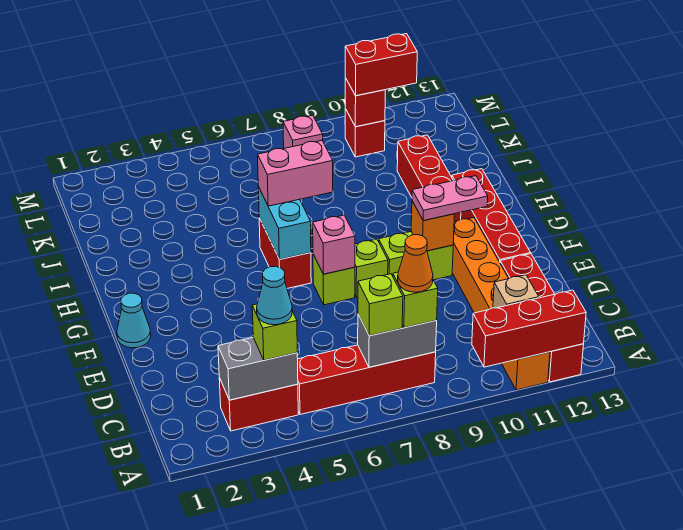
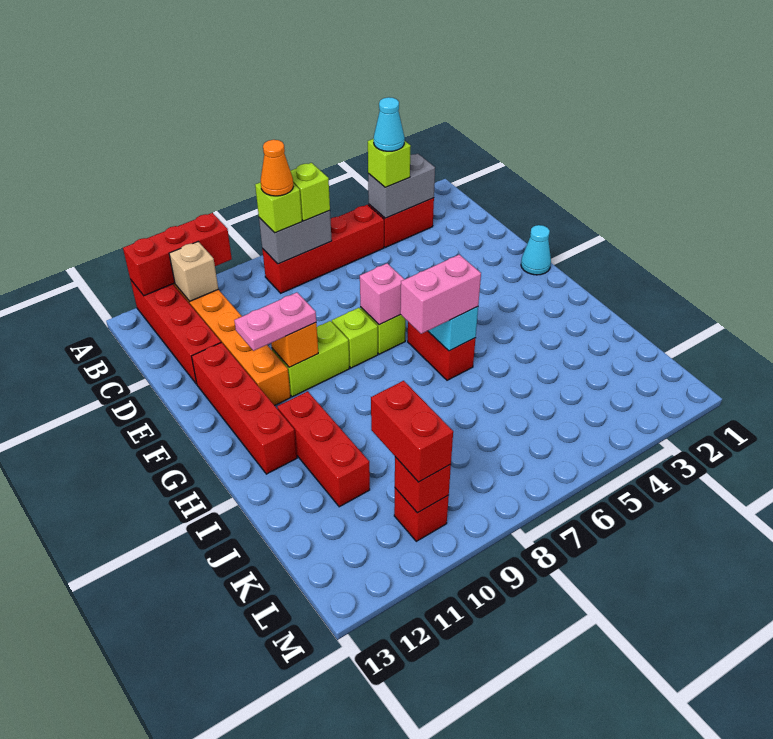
pink 1x1 brick [283,115,323,148] -> none
red 1x2 brick [345,34,417,96] -> red 1x2 brick turned to [371,381,453,482]

